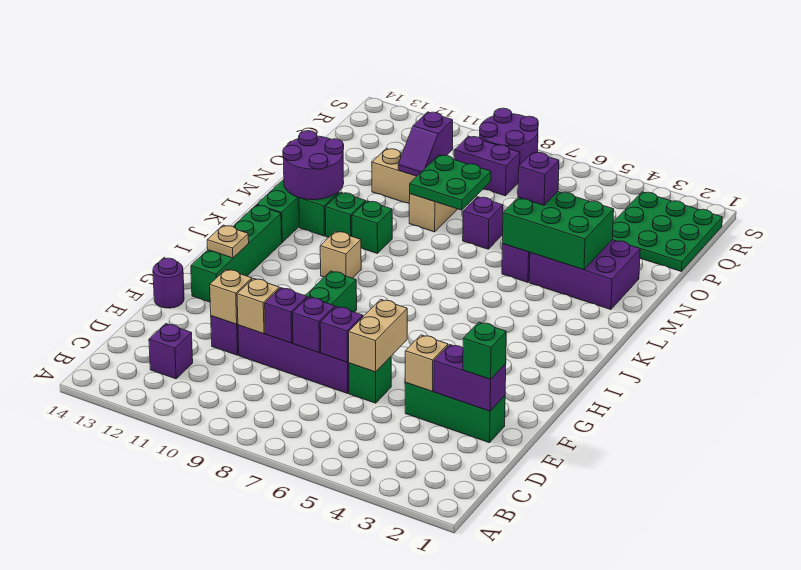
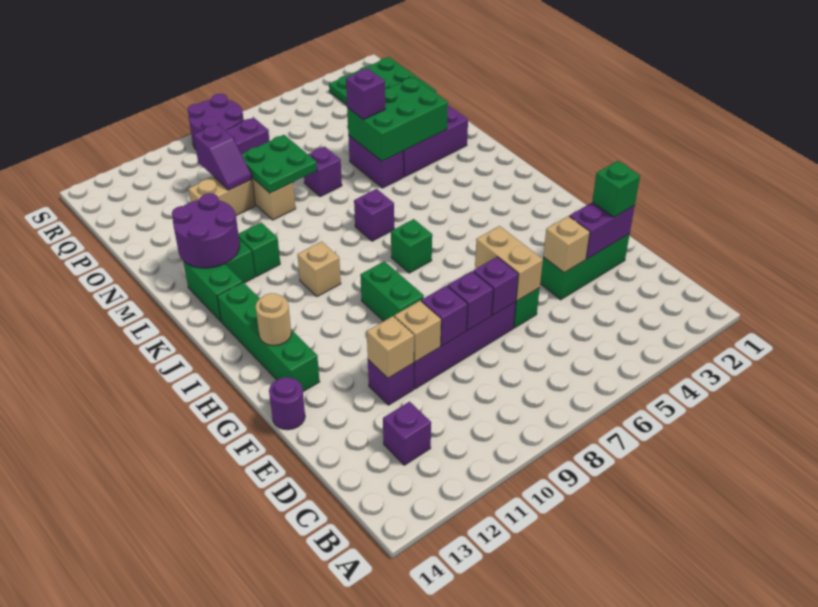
tan 1x1 plate [207,225,249,258] -> tan 1x1 round brick [256,293,291,346]
none -> purple 1x1 brick [354,189,394,241]
green 1x1 brick [352,201,392,254] -> green 1x1 brick moved to [391,219,432,273]

